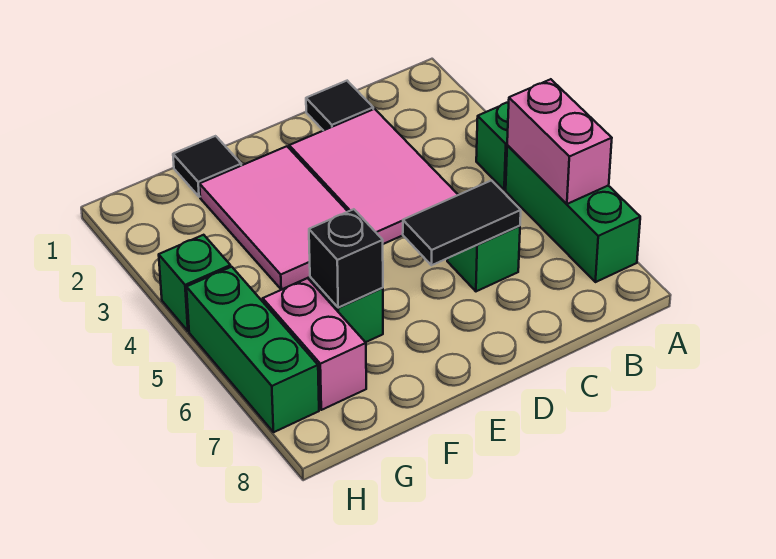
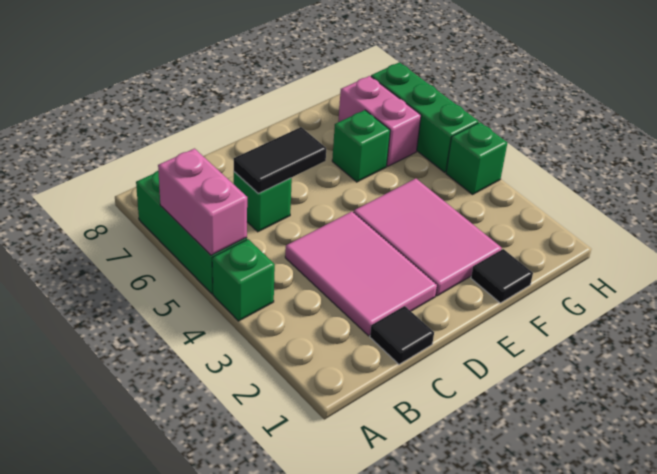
black 1x1 brick [309,209,383,308] -> none

